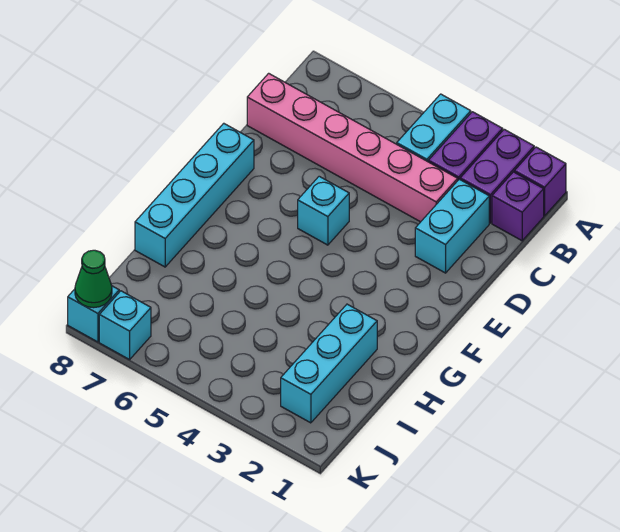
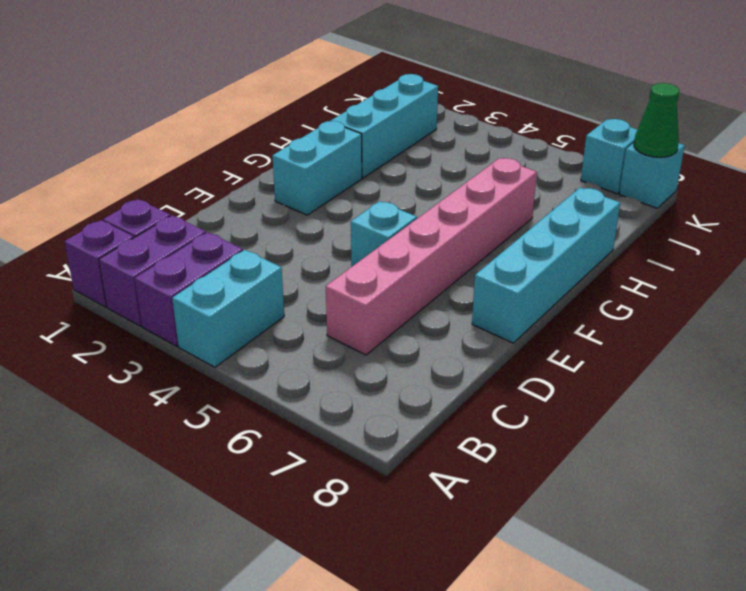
cyan 1x2 brick [415,179,489,273] -> cyan 1x2 brick moved to [272,121,362,215]
pink 1x6 brick [247,73,458,222] -> pink 1x6 brick turned to [326,158,537,355]

